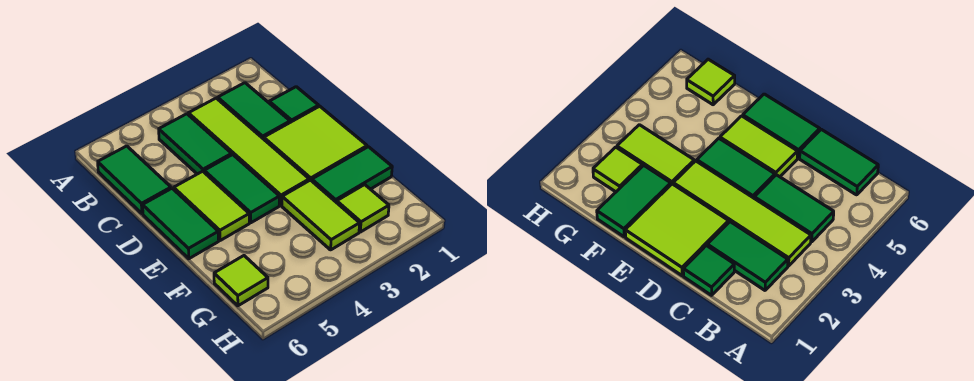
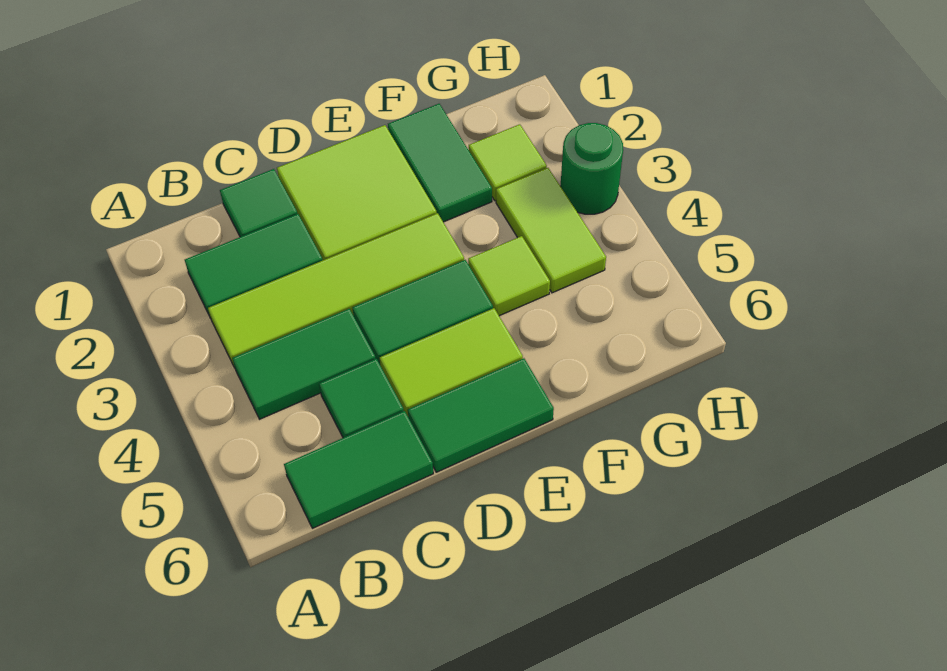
none -> green 1x1 tile [319,359,404,438]
lime 1x2 tile [282,180,360,250] -> lime 1x2 tile turned to [496,168,606,293]
lime 1x1 tile [214,256,268,306] -> lime 1x1 tile moved to [468,236,550,316]
none -> green 1x1 round brick [560,123,623,214]

